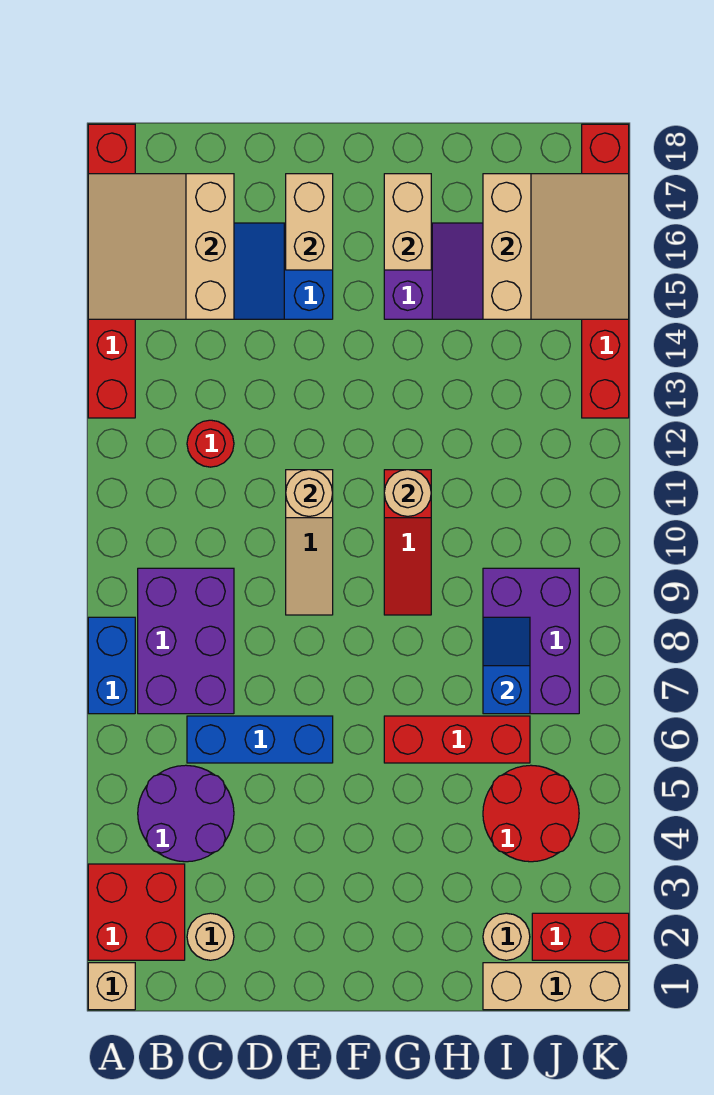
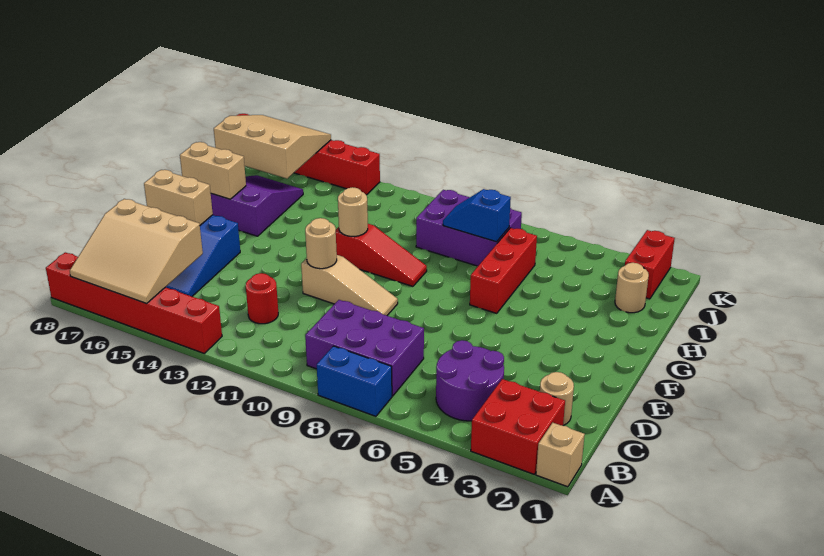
blue 1x3 brick [187,716,333,763] -> none
tan 1x3 brick [483,963,629,1010] -> none
red 2x2 round brick [483,765,579,862] -> none

